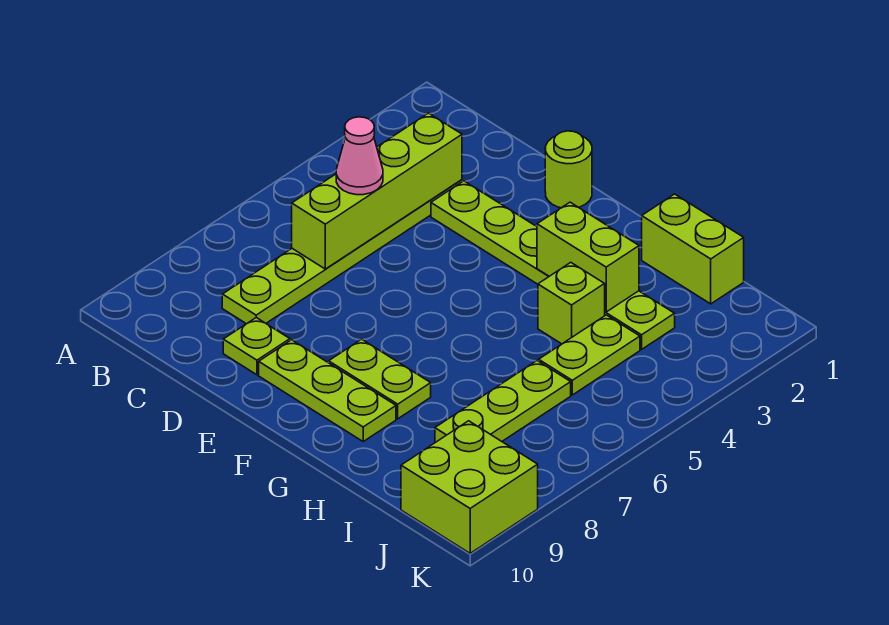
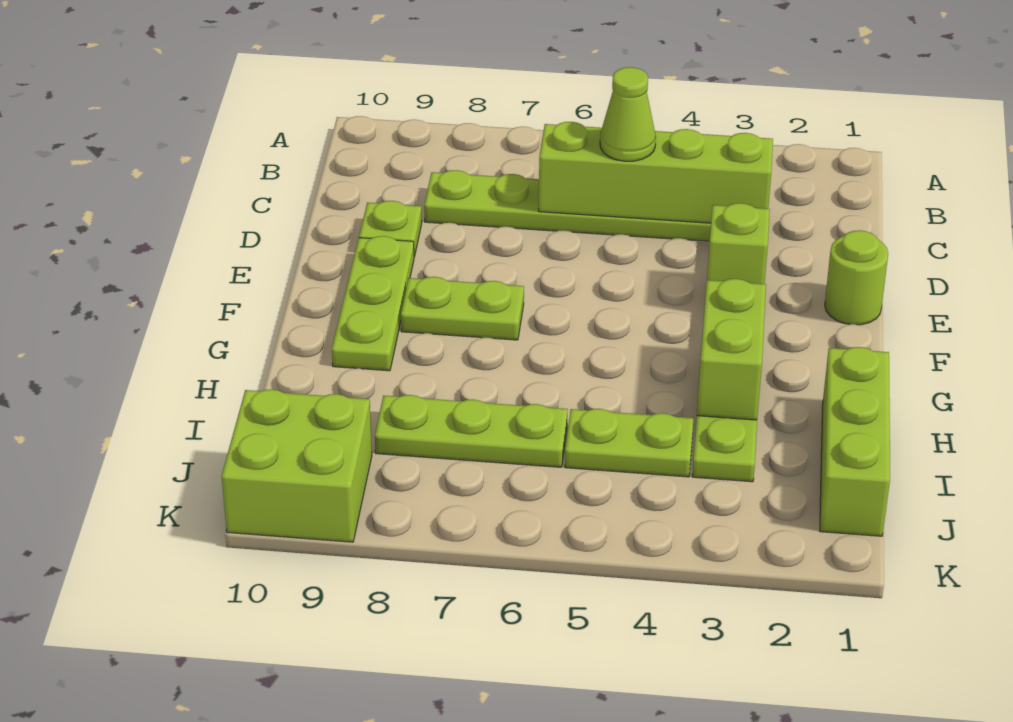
pink 1x1 cone [336,117,383,195] -> lime 1x1 cone [600,67,656,161]
lime 1x2 plate [328,339,431,419] -> lime 1x2 plate turned to [401,277,524,340]
lime 1x2 brick [642,194,744,304] -> lime 1x3 brick [820,347,890,536]
lime 1x1 brick [538,262,605,344] -> lime 1x1 brick moved to [707,203,770,284]

